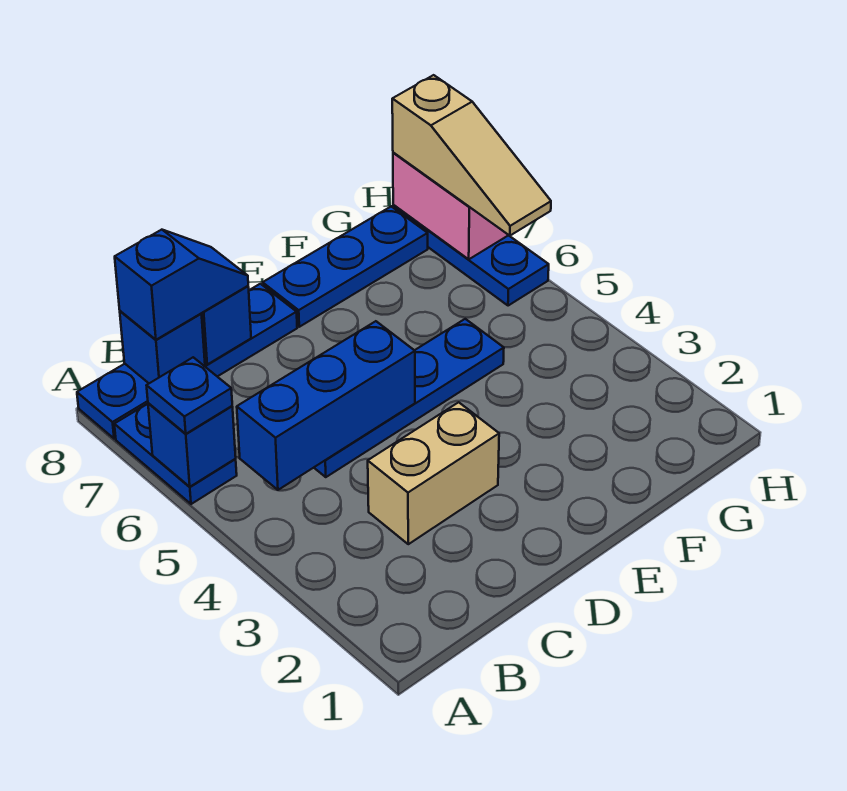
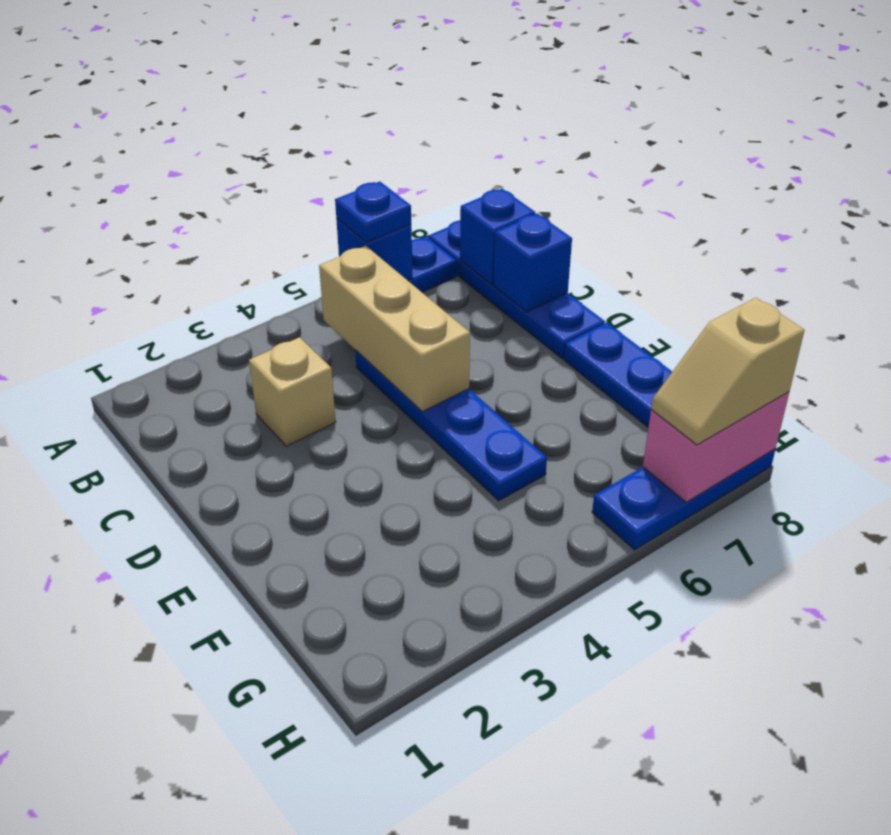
blue 1x3 brick [237,321,415,490] -> tan 1x3 brick [319,246,470,412]
blue 1x2 slope [115,230,248,340] -> none
tan 1x2 brick [368,402,499,544] -> tan 1x1 brick [249,337,336,446]
tan 1x3 slope [392,75,551,236] -> tan 1x2 slope [651,298,805,445]

